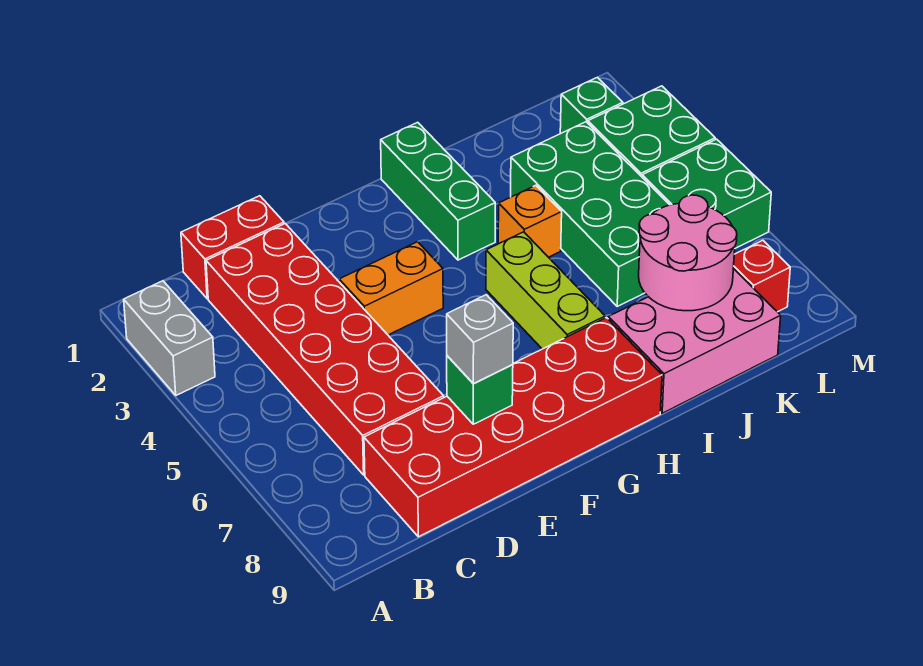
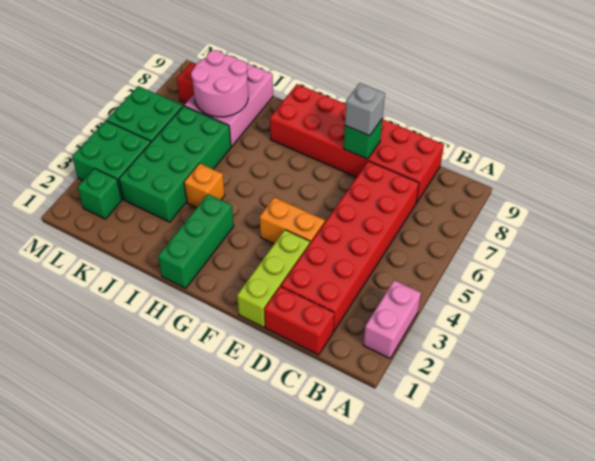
grey 1x2 brick [124,281,215,395] -> pink 1x2 brick [363,280,421,358]
lime 1x3 brick [486,232,605,349] -> lime 1x3 brick moved to [237,230,310,327]
pink 2x3 brick [608,268,781,413] -> pink 2x3 brick turned to [184,64,273,147]

